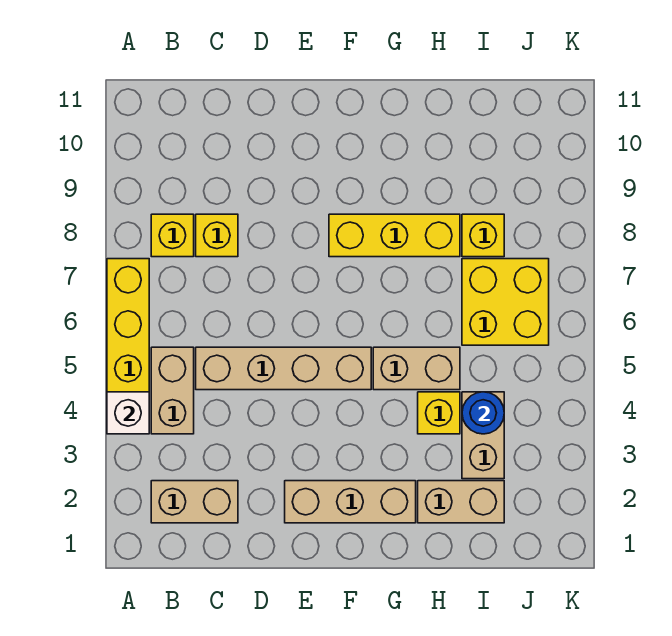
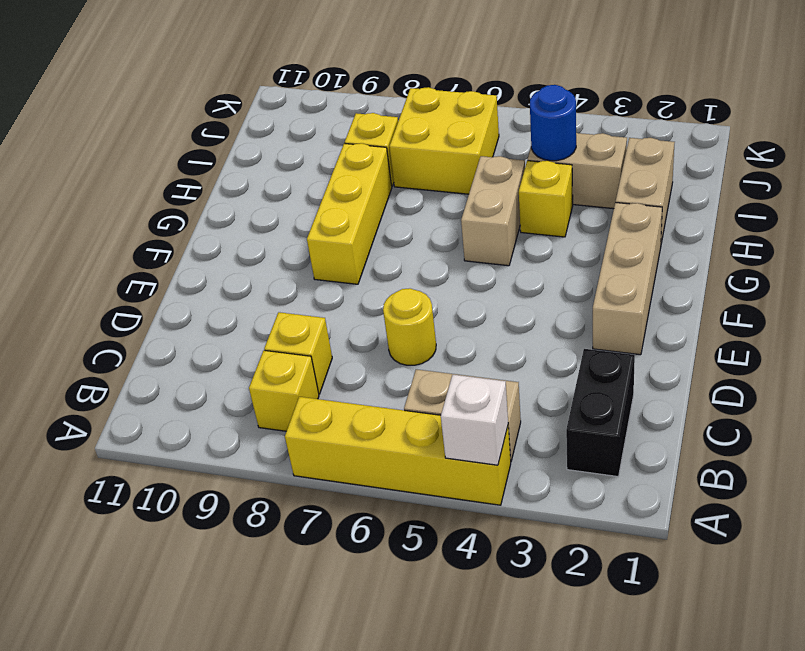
tan 1x2 brick [151,481,238,523] -> black 1x2 brick [566,349,635,477]
tan 1x4 brick [196,347,371,390] -> none
none -> yellow 1x1 round brick [383,288,436,365]

